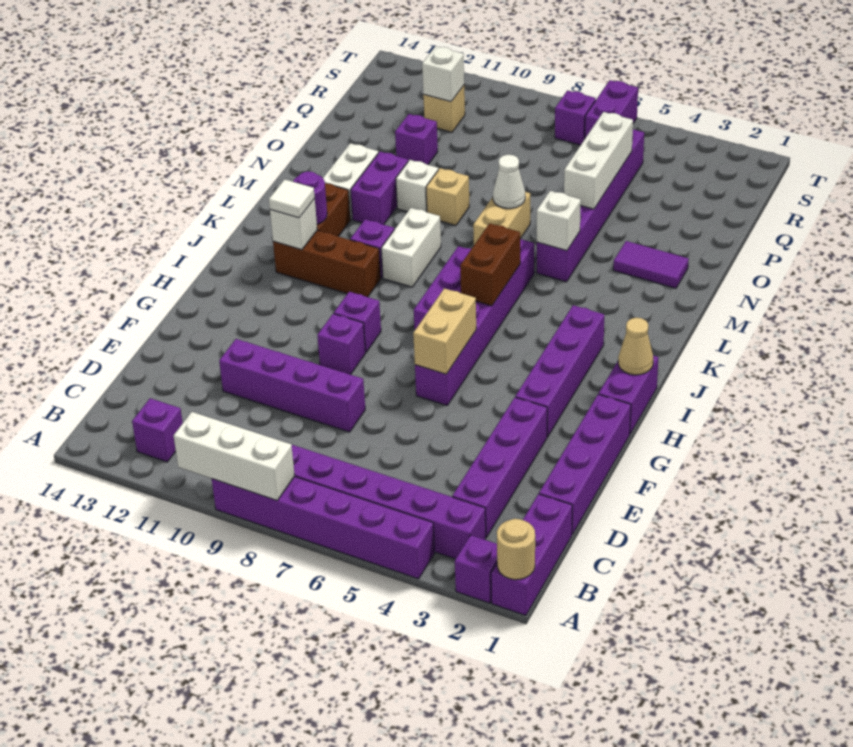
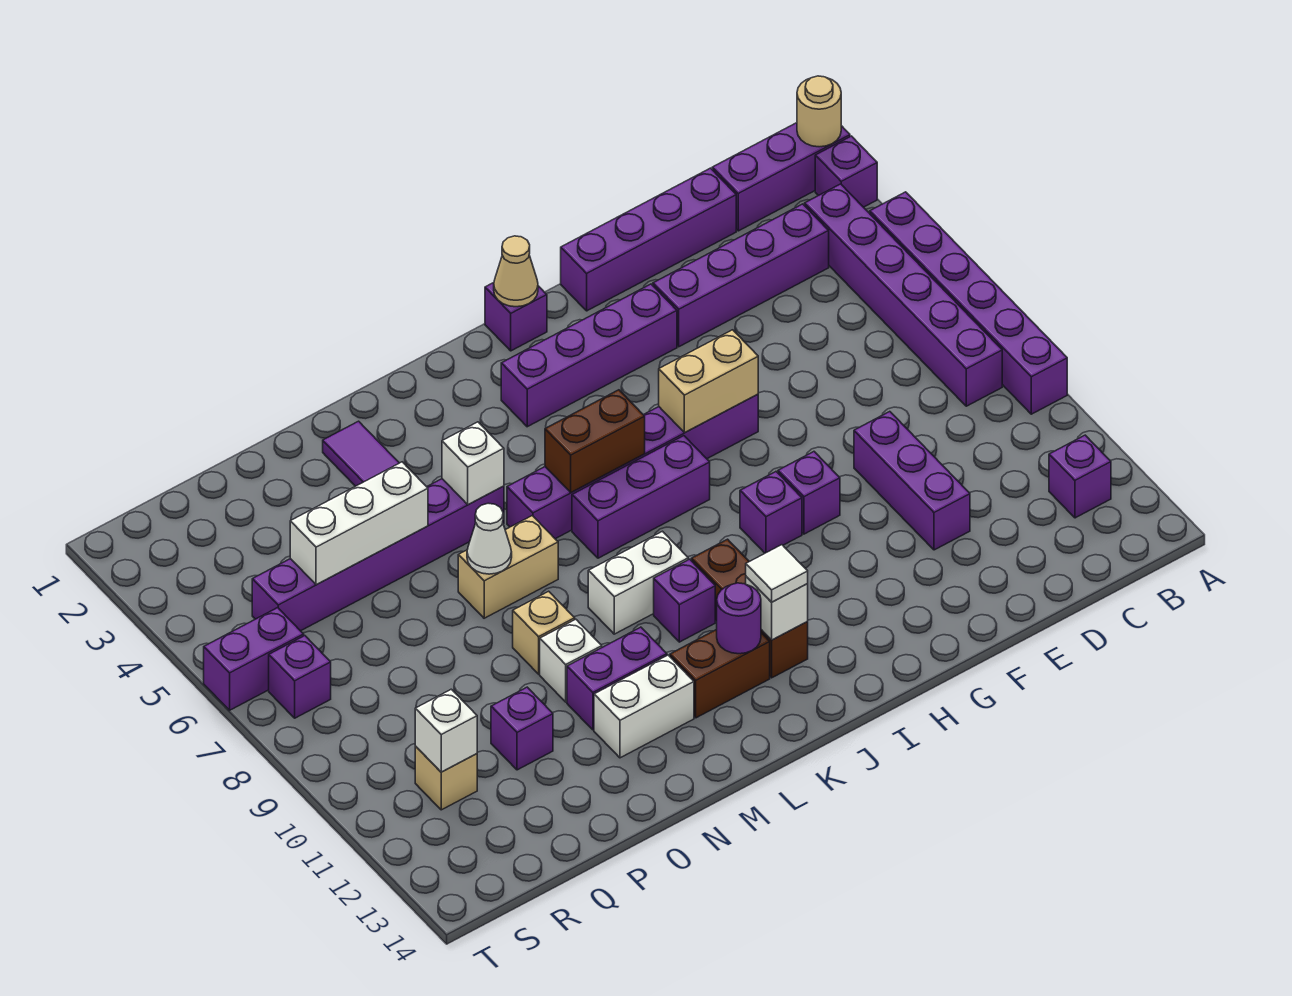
white 1x3 brick [174,412,295,500] -> none
purple 1x4 brick [219,339,365,432] -> purple 1x3 brick [854,412,970,550]
purple 1x2 brick [599,355,658,434] -> purple 1x1 brick [485,283,547,351]

